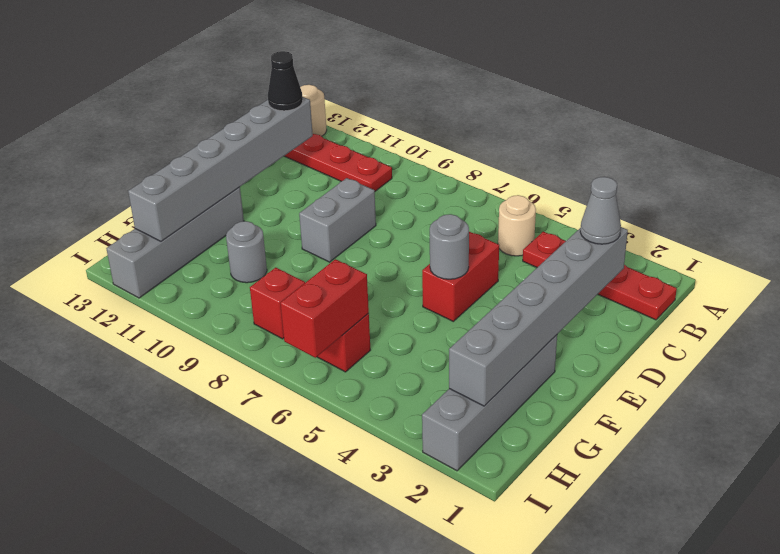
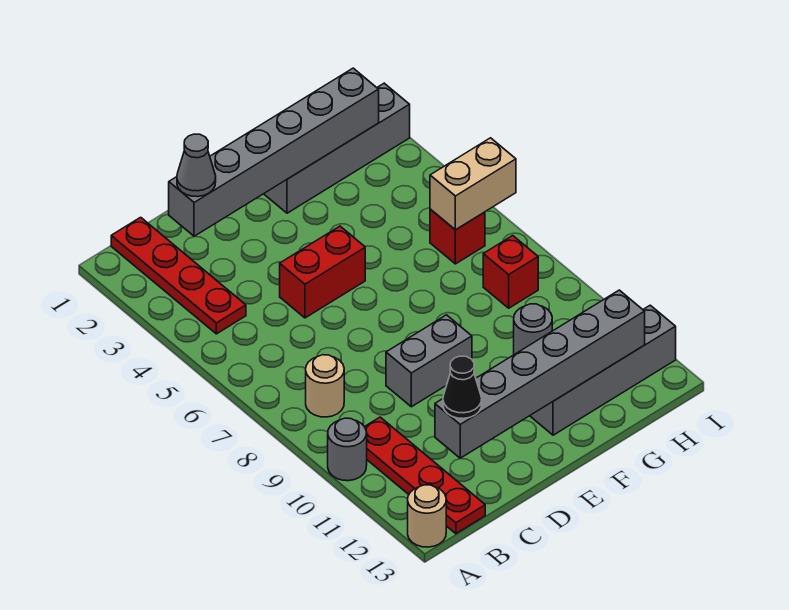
tan 1x1 round brick [498,195,536,256] -> tan 1x1 round brick moved to [306,355,344,417]
grey 1x1 round brick [430,214,469,279] -> grey 1x1 round brick moved to [328,418,367,481]
red 1x2 brick [281,259,369,358] -> tan 1x2 brick [430,138,516,230]

